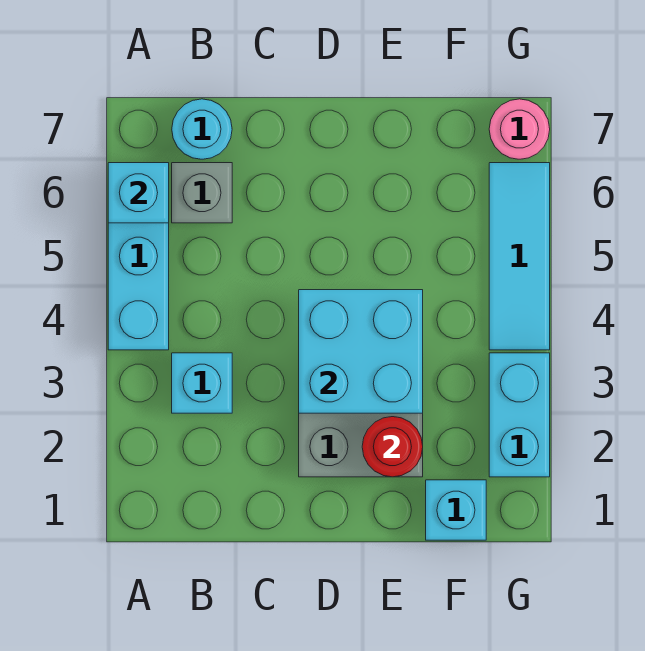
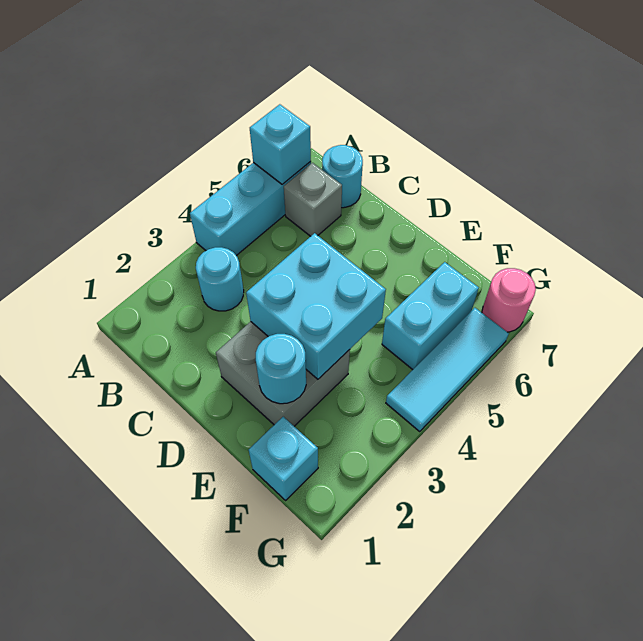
cyan 1x1 brick [172,353,232,413] -> cyan 1x1 round brick [196,247,244,311]
red 1x1 round brick [362,417,423,477] -> cyan 1x1 round brick [256,334,306,404]
cyan 1x2 brick [489,353,550,477] -> cyan 1x2 brick moved to [382,262,479,370]

